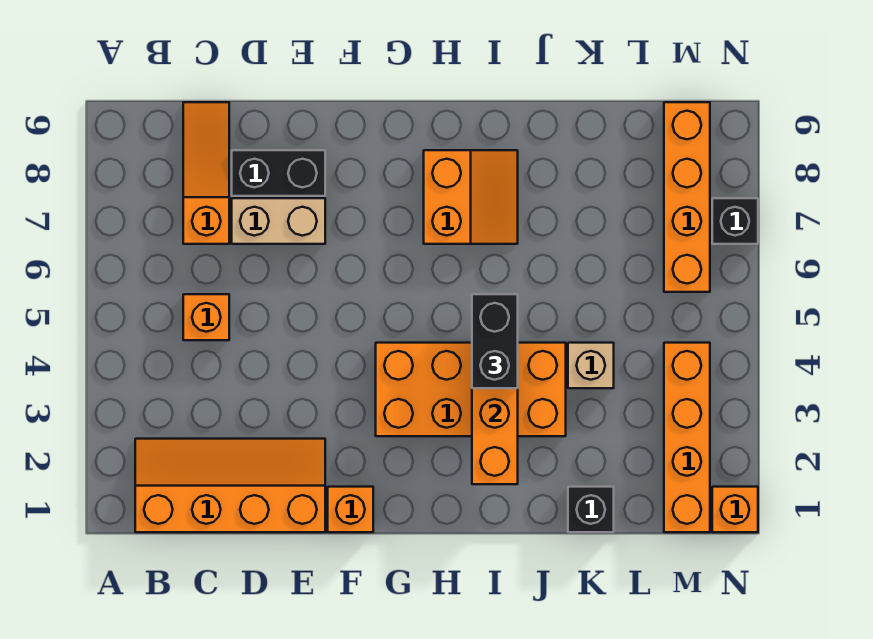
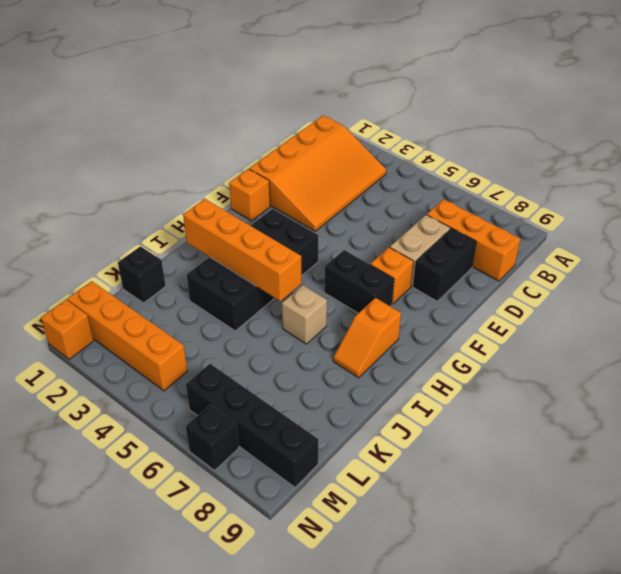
orange 2x4 slope [135,439,325,532] -> orange 3x4 slope [249,116,386,231]
orange 1x1 brick [183,294,229,340] -> orange 1x1 brick moved to [370,247,414,304]
orange 1x3 slope [183,102,229,244] -> orange 1x3 brick [427,199,520,281]
orange 2x4 brick [376,343,566,436] -> black 2x4 brick [187,209,318,331]
orange 2x2 slope [424,150,518,244] -> orange 1x2 slope [333,298,401,378]
black 1x2 brick [472,294,518,388] -> black 1x2 brick moved to [324,250,394,313]
tan 1x1 brick [568,343,614,388] -> tan 1x1 brick moved to [282,285,327,344]
orange 1x4 brick [664,102,710,292] -> black 1x4 brick [186,364,318,487]

